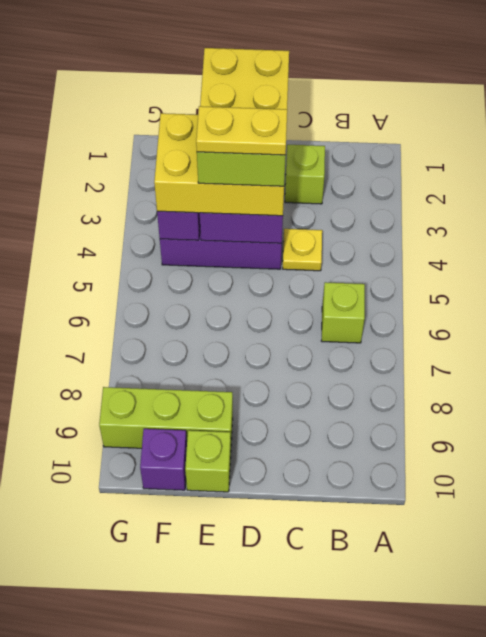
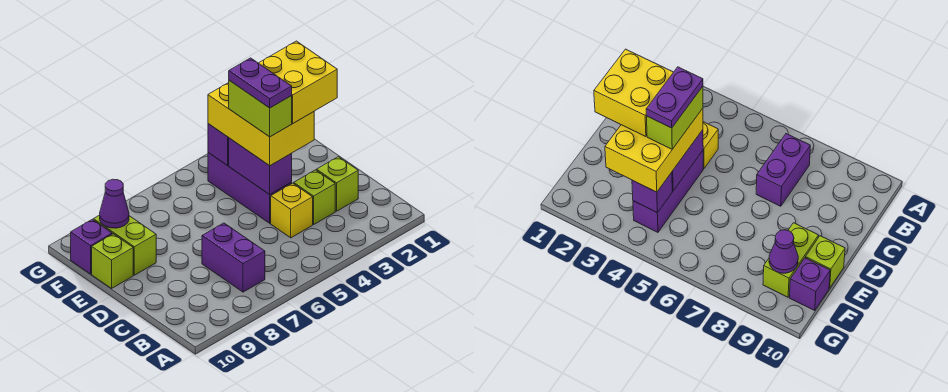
lime 1x1 brick [322,282,365,343] -> lime 1x1 brick moved to [294,170,335,224]
none -> purple 1x2 brick [202,223,265,292]
yellow 1x1 plate [283,229,322,271] -> yellow 1x1 brick [271,183,313,238]
yellow 1x2 plate [196,106,287,155] -> purple 1x2 plate [229,58,292,108]
lime 1x3 brick [99,387,233,448] -> lime 1x2 brick [93,215,156,275]
none -> purple 1x1 cone [100,179,129,228]

